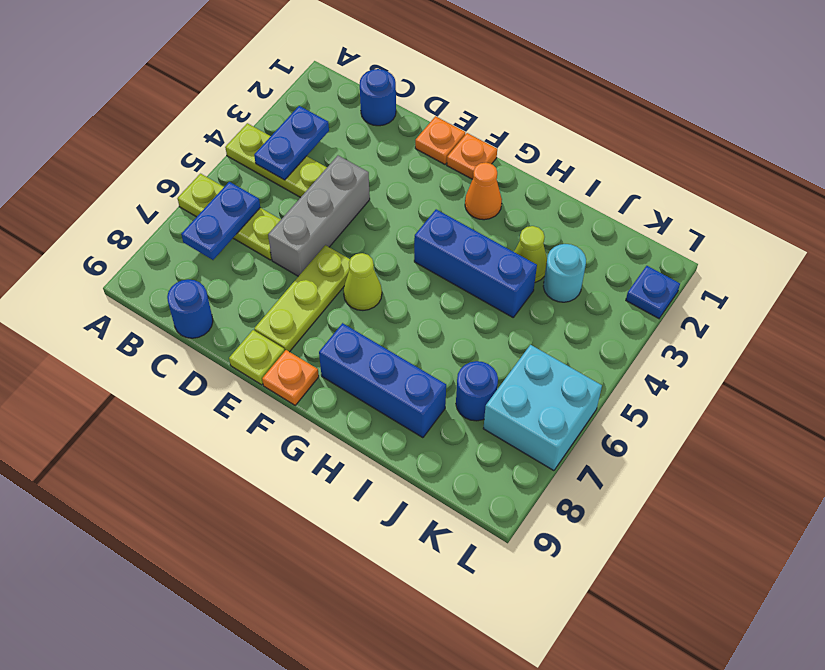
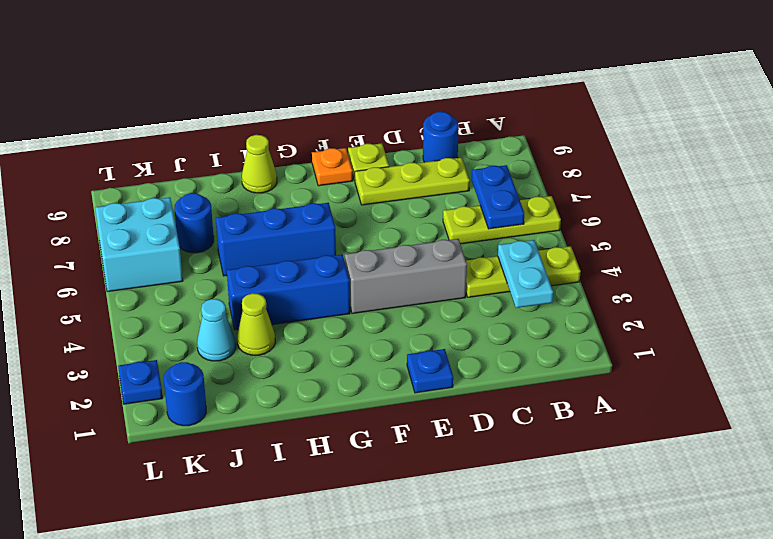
blue 1x2 plate [254,106,329,180] -> cyan 1x2 plate [498,240,553,308]
blue 1x1 round brick [360,69,396,126] -> blue 1x1 round brick moved to [164,362,206,426]
grey 1x3 brick [268,156,370,276] -> grey 1x3 brick turned to [345,239,467,314]
orange 1x1 plate [415,116,465,164] -> blue 1x1 plate [407,349,453,393]
lime 1x3 plate [254,245,350,352] -> lime 1x3 plate turned to [355,158,470,205]
orange 1x1 plate [447,133,497,179] -> none
lime 1x1 cone [343,253,382,310] -> lime 1x1 cone moved to [242,135,277,193]
orange 1x1 cone [465,162,502,220] -> none
blue 1x3 brick [319,323,446,438] -> blue 1x3 brick moved to [216,203,336,276]
cyan 1x1 round brick [543,244,586,302] -> cyan 1x1 cone [197,299,236,361]

